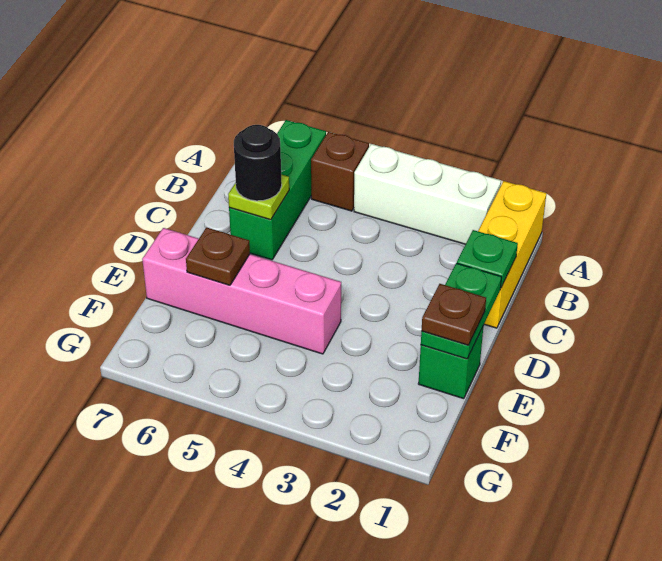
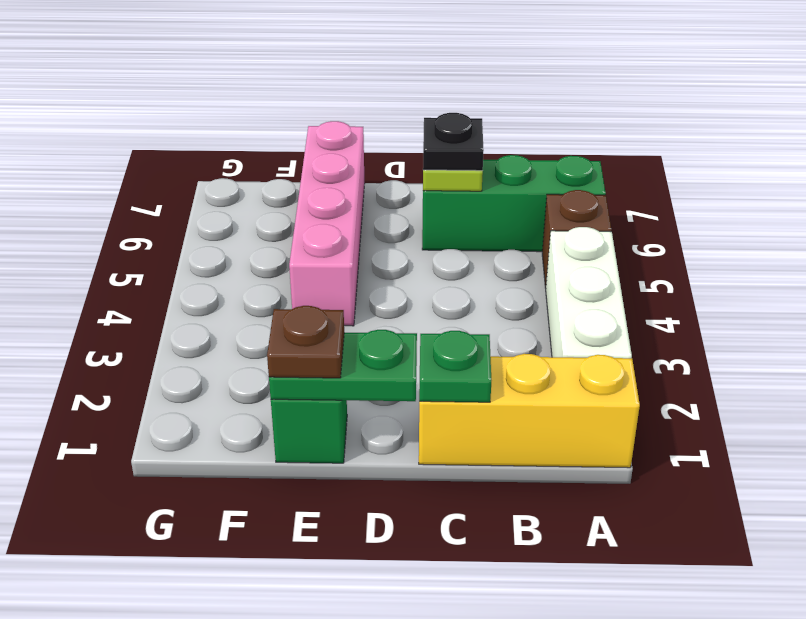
black 1x1 round brick [234,125,282,201] -> black 1x1 plate [423,113,484,171]
brown 1x1 plate [186,228,250,285] -> none

